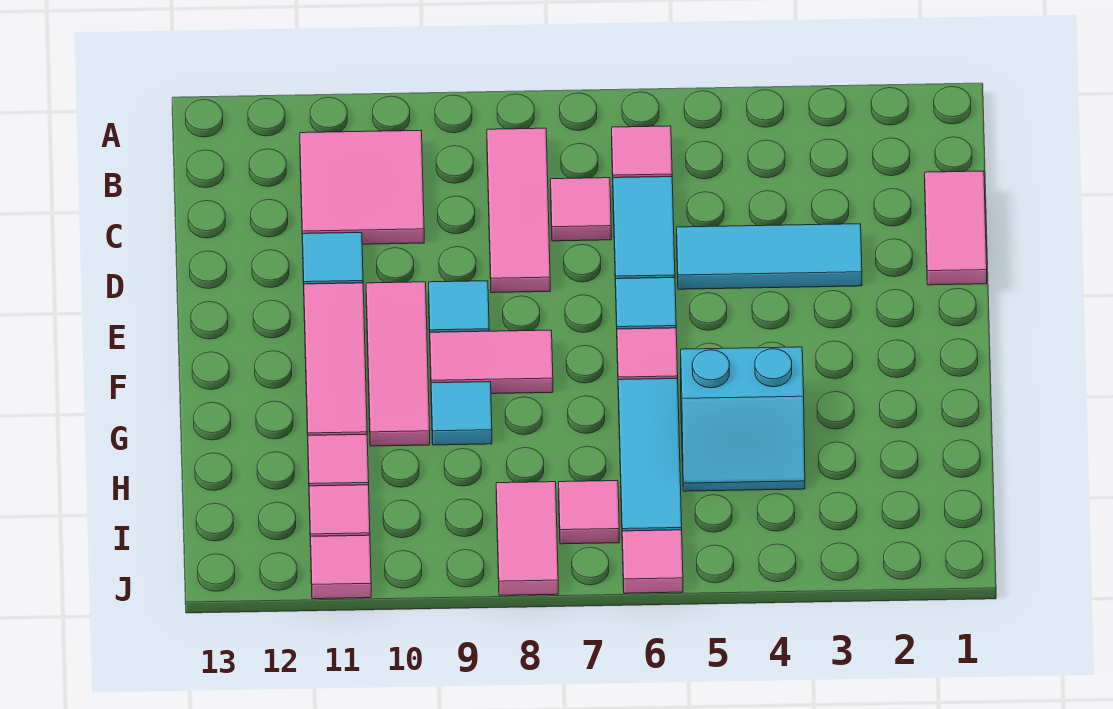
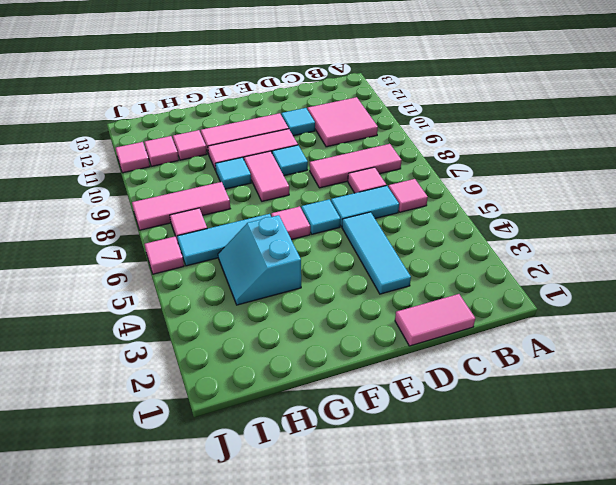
pink 1x2 tile [496,482,558,595] -> pink 1x3 tile [132,182,230,230]

